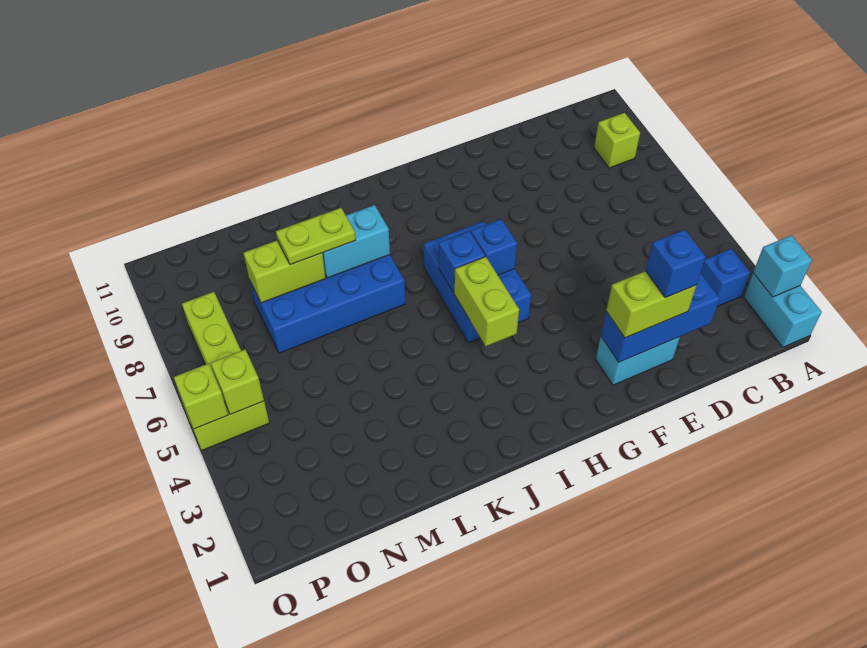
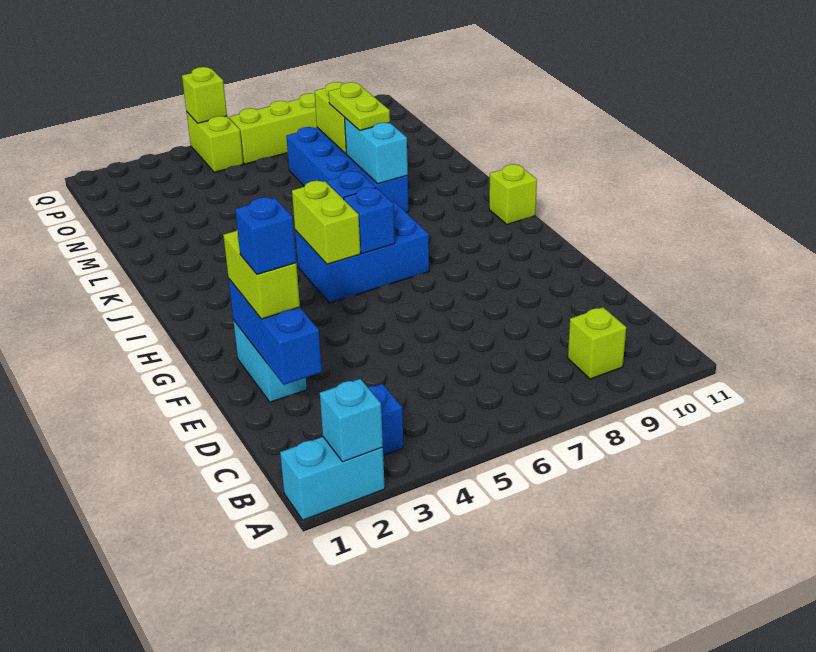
lime 1x2 brick [454,257,519,346] -> lime 1x2 brick turned to [292,181,360,264]
lime 1x1 brick [211,350,264,415] -> lime 1x1 brick moved to [489,164,537,224]

